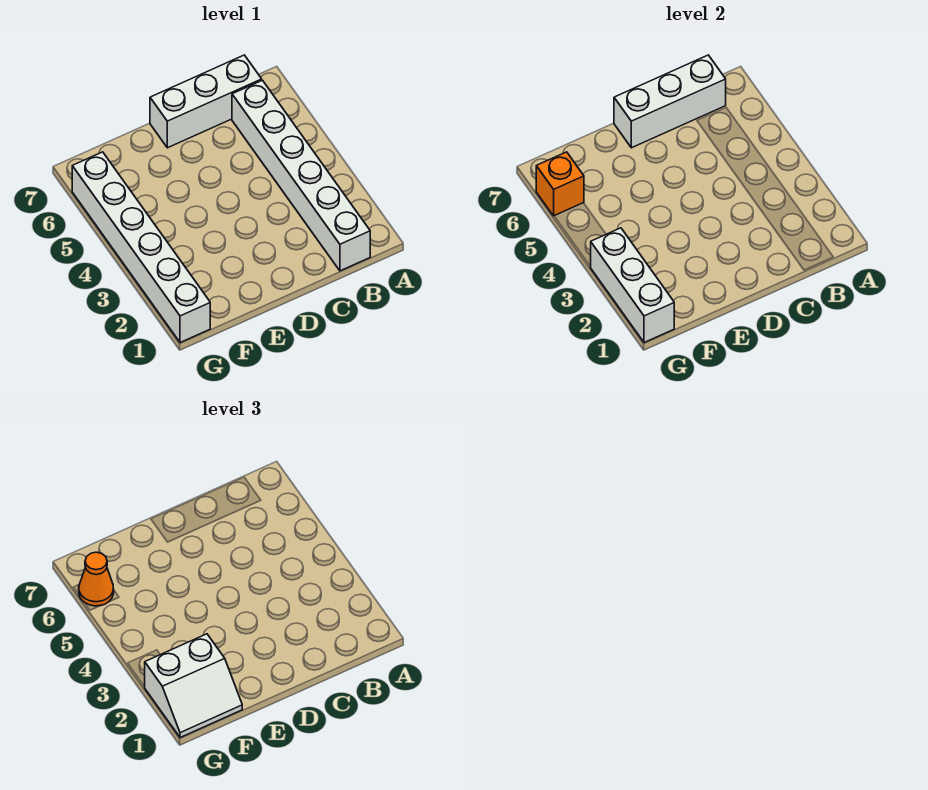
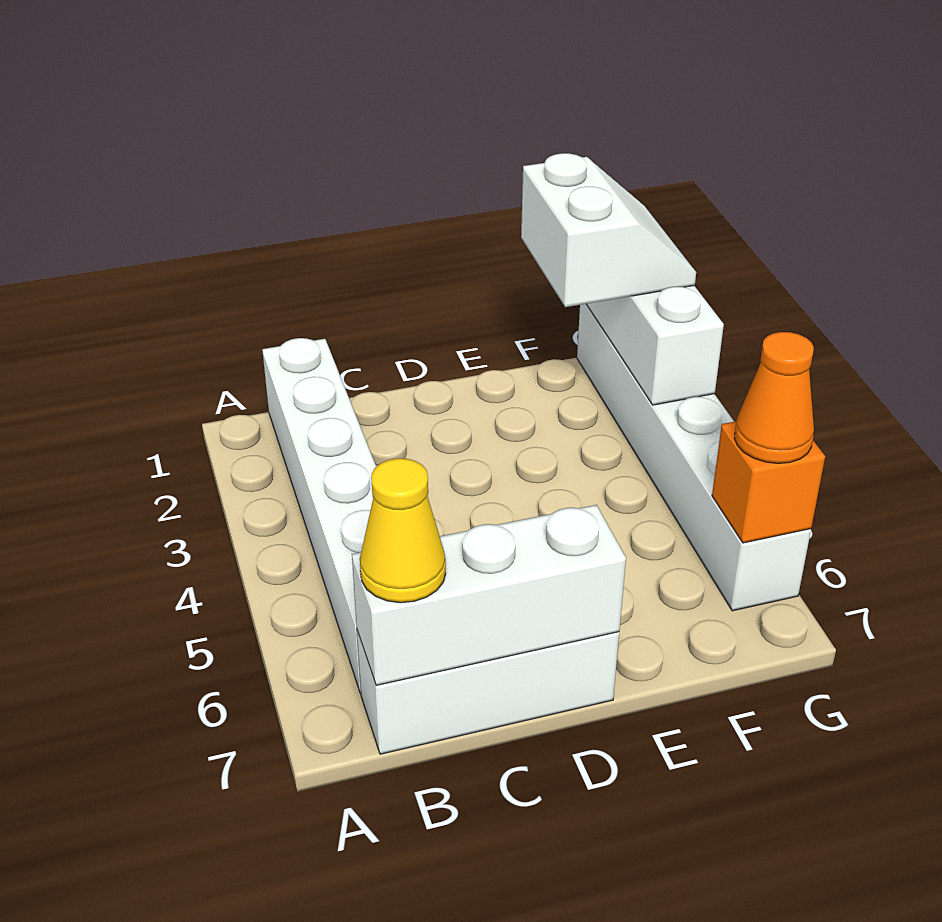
none -> yellow 1x1 cone [360,458,446,603]
white 2x2 slope [145,634,242,738] -> white 2x2 slope turned to [521,153,696,307]

